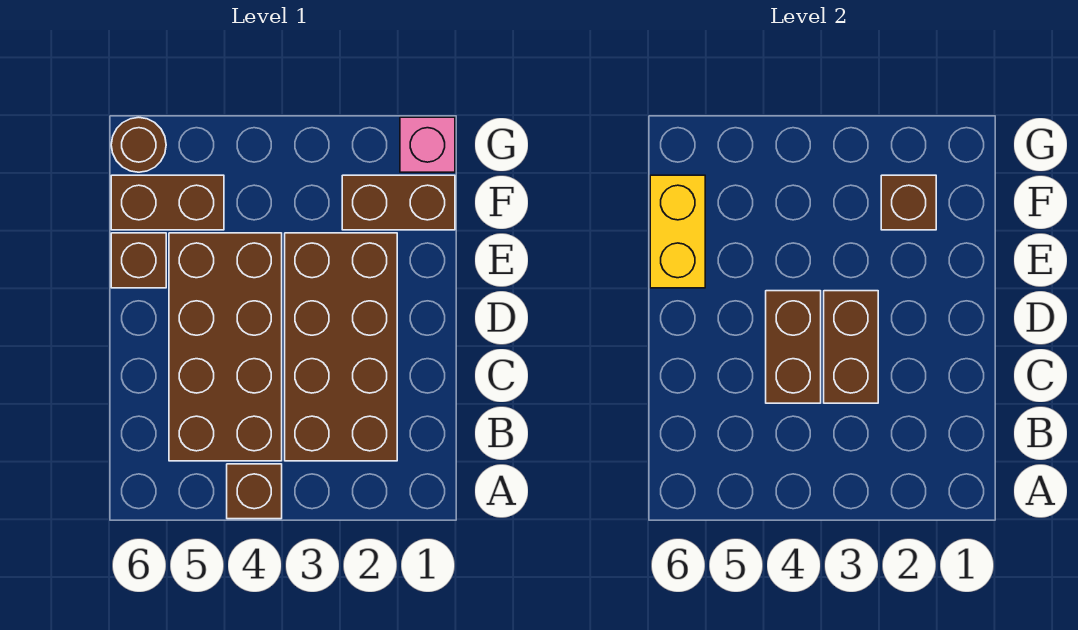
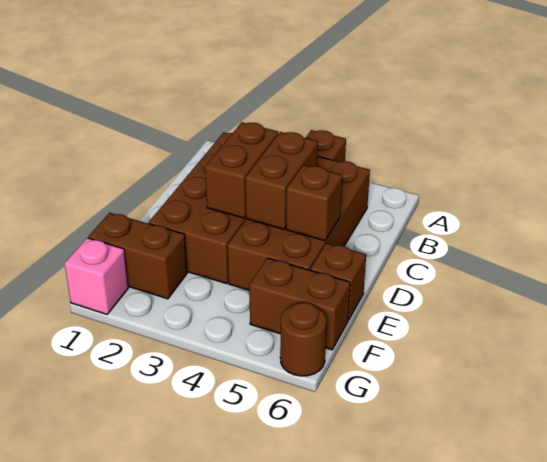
yellow 1x2 brick [650,175,705,288] -> none
brown 1x1 brick [881,175,936,230] -> brown 1x1 brick moved to [286,165,342,241]

